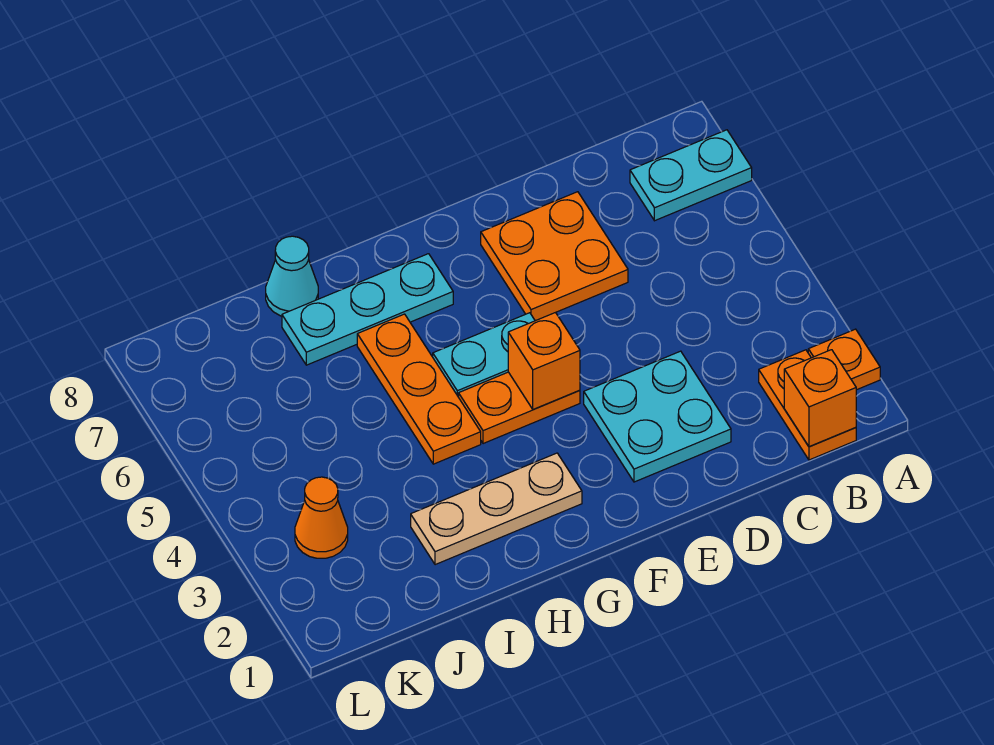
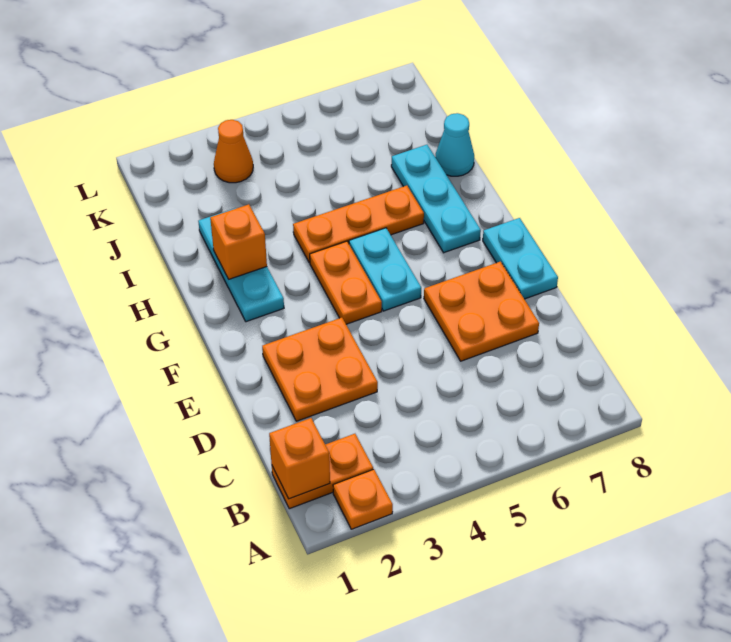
cyan 1x2 plate [630,130,752,221] -> cyan 1x2 plate moved to [483,218,558,299]
cyan 2x2 plate [584,351,731,482] -> orange 2x2 plate [262,318,378,421]
orange 1x1 brick [508,312,580,410] -> orange 1x1 brick moved to [210,204,267,279]
tan 1x3 plate [411,453,582,565] -> cyan 1x3 plate [198,208,284,322]

